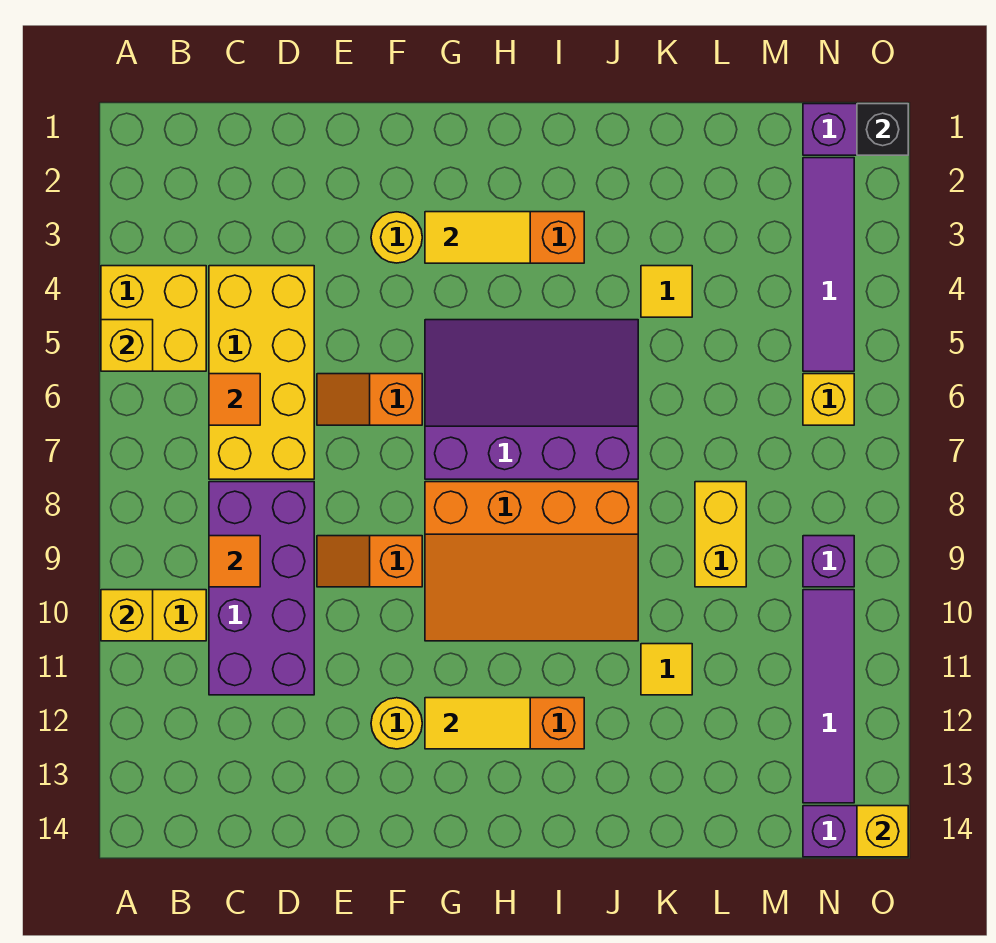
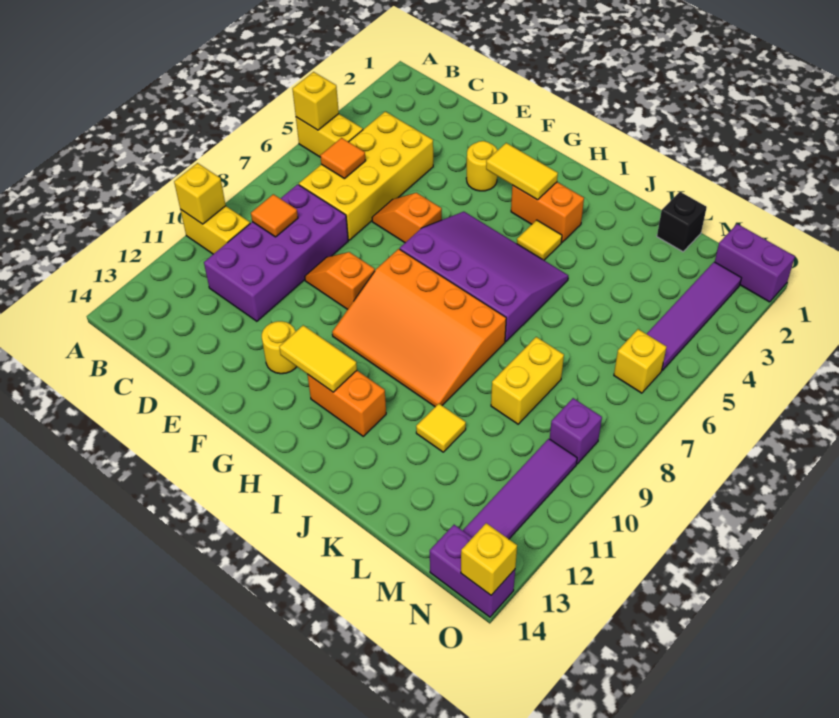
yellow 2x2 brick [101,266,206,371] -> yellow 1x2 brick [296,114,363,157]
yellow 1x1 tile [641,266,692,317] -> yellow 1x1 tile moved to [517,220,562,260]
black 1x1 brick [857,104,908,155] -> black 1x1 brick moved to [657,192,707,252]

